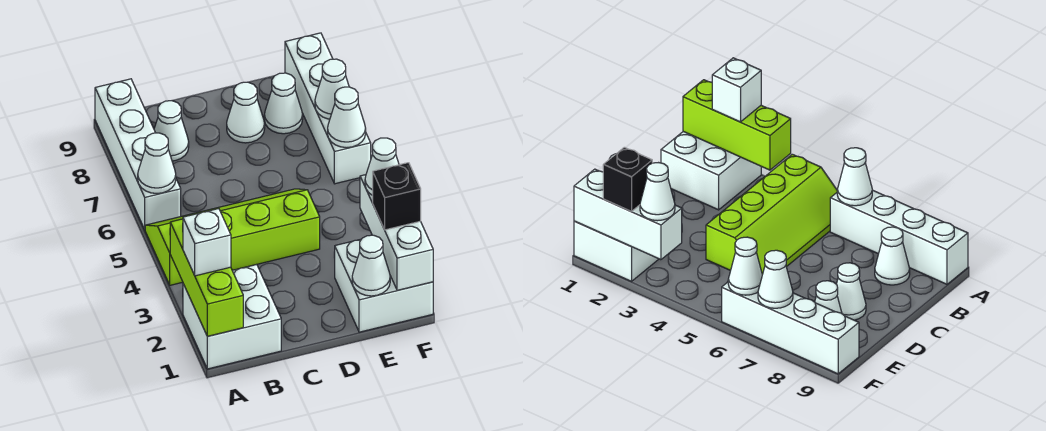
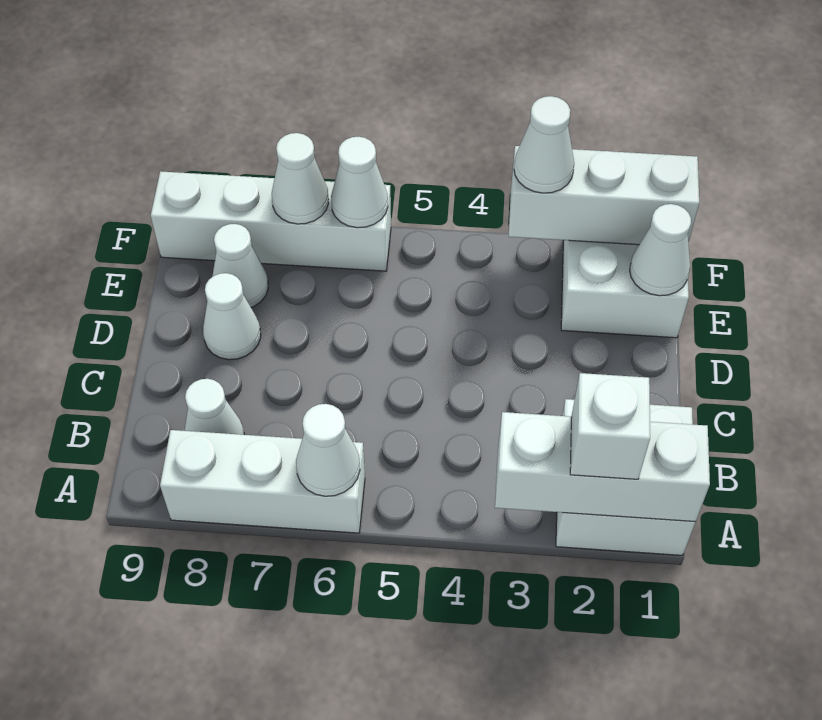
lime 1x3 brick [170,219,243,336] -> white 1x3 brick [495,412,710,522]
lime 2x4 slope [145,189,320,285] -> none
white 1x4 brick [95,79,181,229] -> white 1x3 brick [160,430,365,533]
black 1x1 brick [373,163,421,230] -> none

